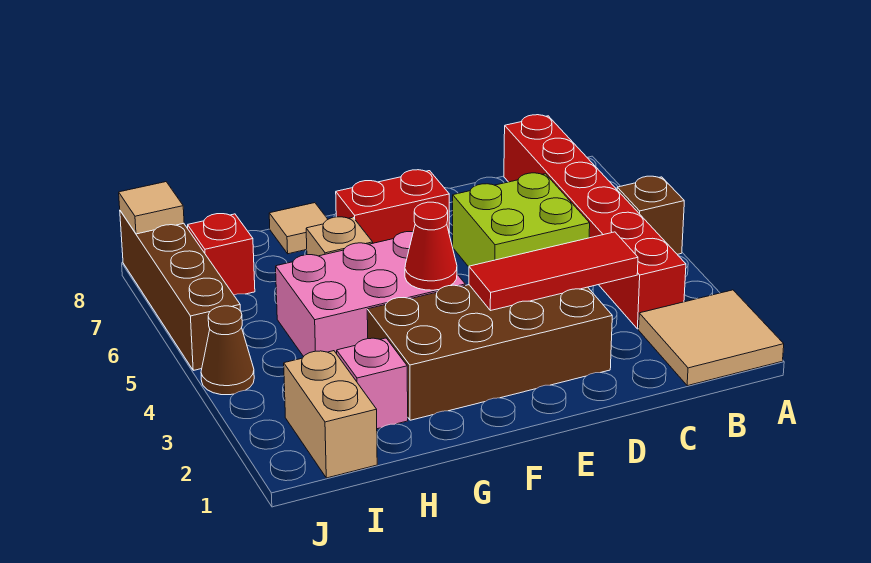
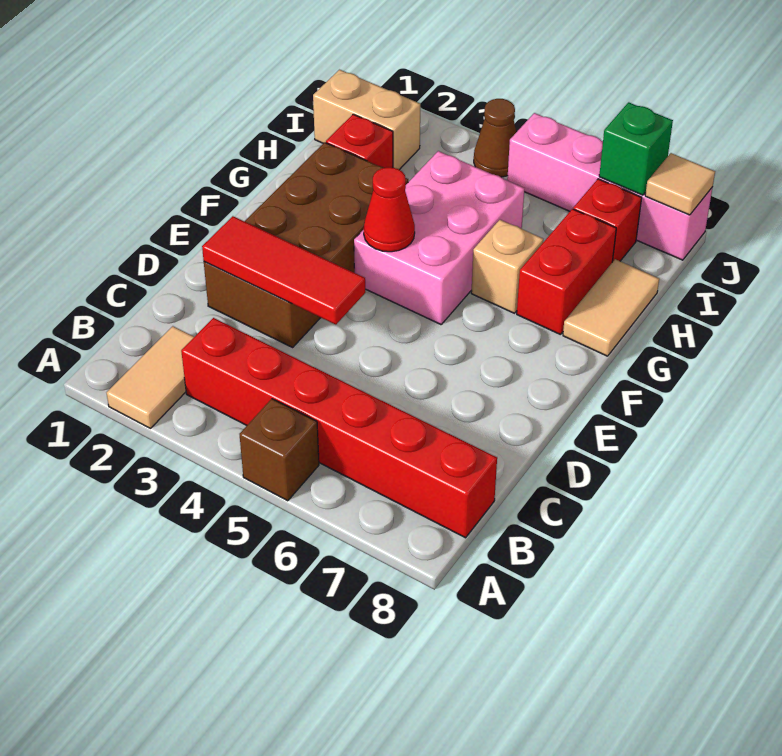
tan 2x2 tile [639,290,784,386] -> tan 1x2 tile [107,326,194,428]
red 1x3 tile [469,232,638,311] -> red 1x3 tile turned to [202,216,365,325]
lime 2x2 brick [453,173,590,267] -> none
red 1x2 brick [336,170,449,243] -> red 1x2 brick moved to [517,209,616,335]
tan 1x1 tile [269,203,328,254] -> tan 1x2 tile [563,259,659,356]
pink 1x1 brick [337,338,408,429] -> red 1x1 brick [326,114,393,168]
brown 1x4 brick [120,211,240,370] -> pink 1x4 brick [507,113,713,260]
none -> green 1x1 brick [599,102,673,195]

